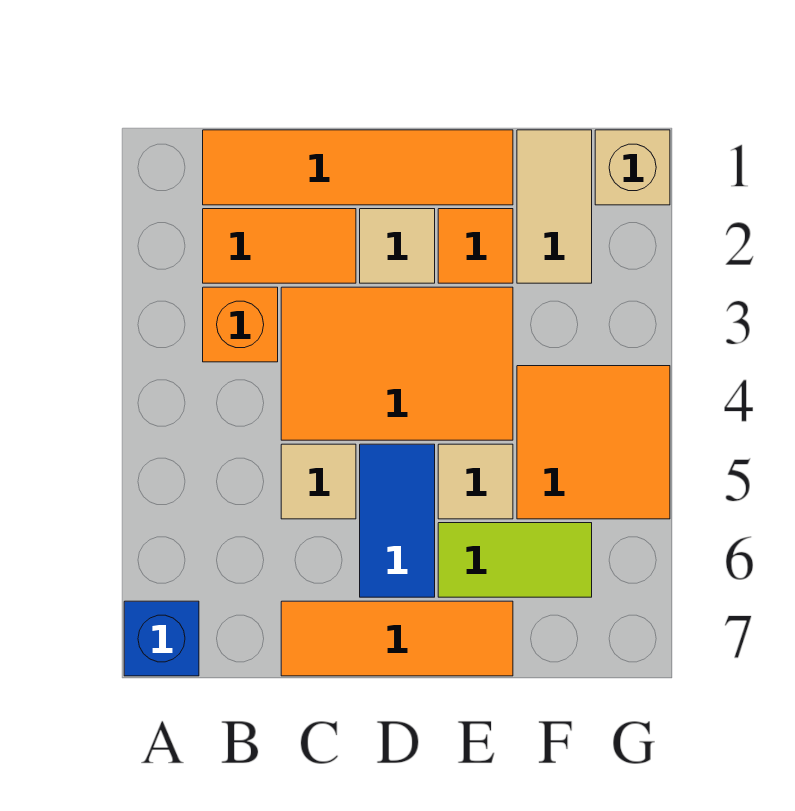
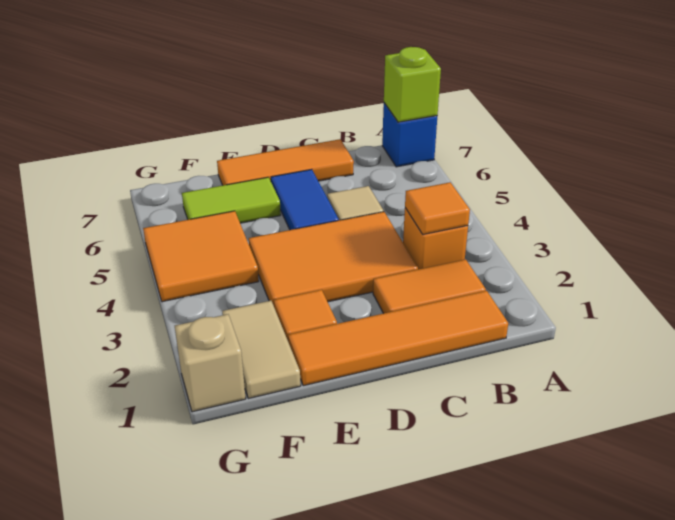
none -> lime 1x1 brick [384,47,441,122]
none -> orange 1x1 tile [405,182,470,234]
tan 1x1 tile [360,209,435,283] -> none
tan 1x1 tile [438,444,513,519] -> none

